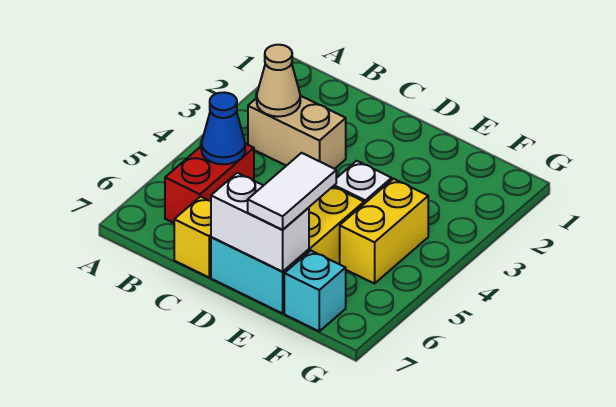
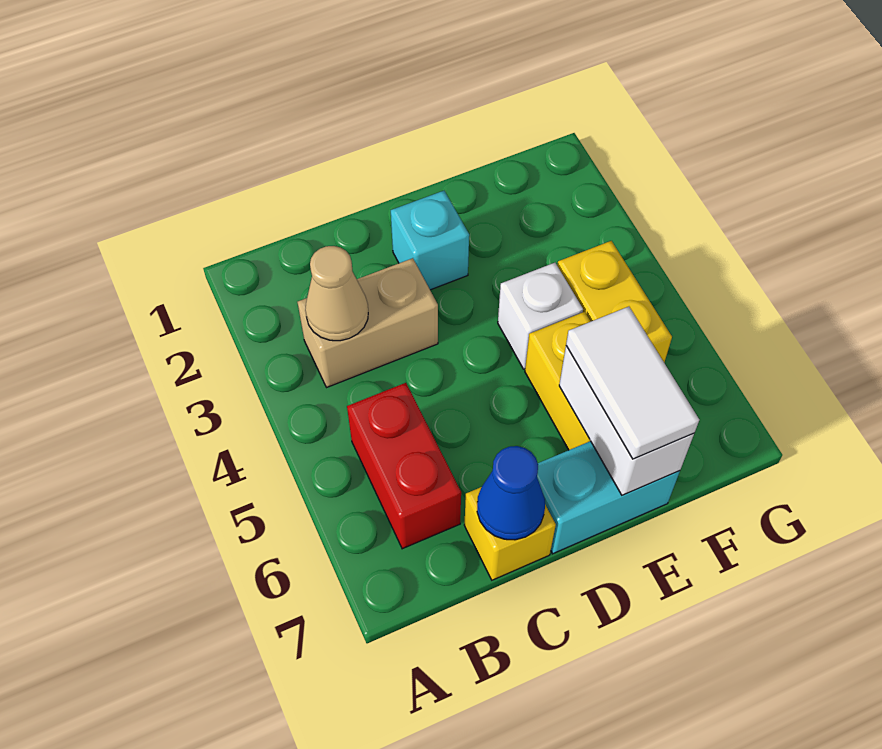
blue 1x1 cone [201,92,245,164] -> blue 1x1 cone moved to [477,446,545,540]
white 1x2 brick [211,173,309,272] -> white 1x2 brick turned to [559,346,694,495]
cyan 1x1 brick [284,250,346,331] -> cyan 1x1 brick moved to [391,191,469,290]

